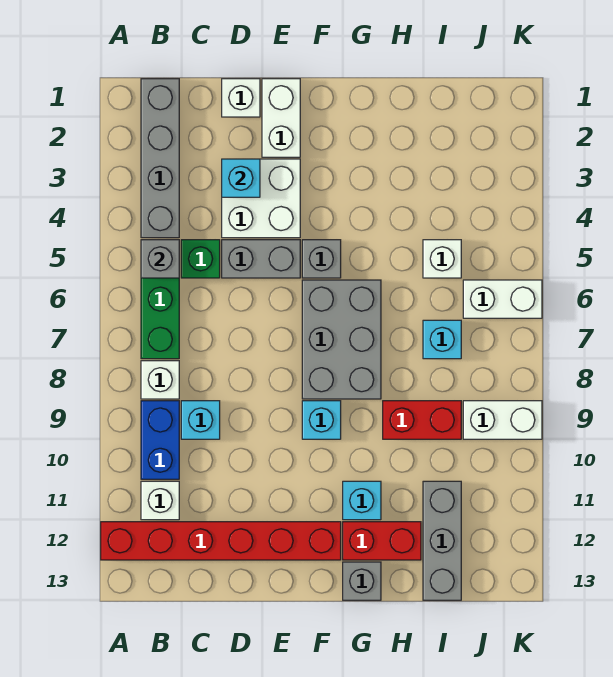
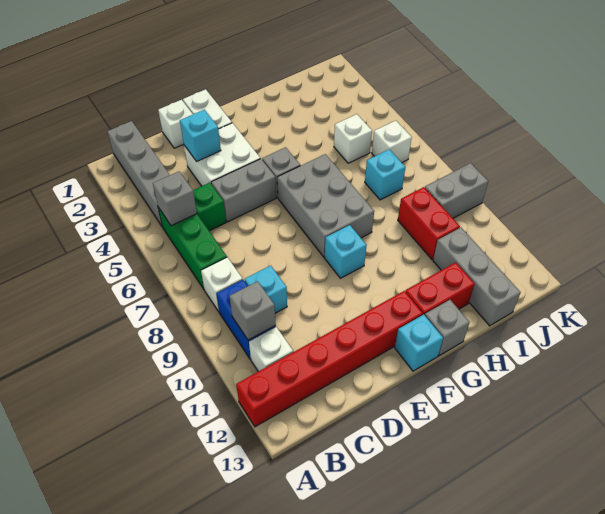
none -> grey 1x1 brick [230,281,276,340]
cyan 1x1 brick [343,481,381,520] -> cyan 1x1 brick moved to [395,315,443,371]
red 1x2 brick [383,401,461,439] -> red 1x2 brick turned to [398,187,460,260]
white 1x2 brick [463,280,542,318] -> white 1x1 brick [372,121,412,162]
white 1x2 brick [463,401,542,439] -> grey 1x2 brick [425,163,488,218]

